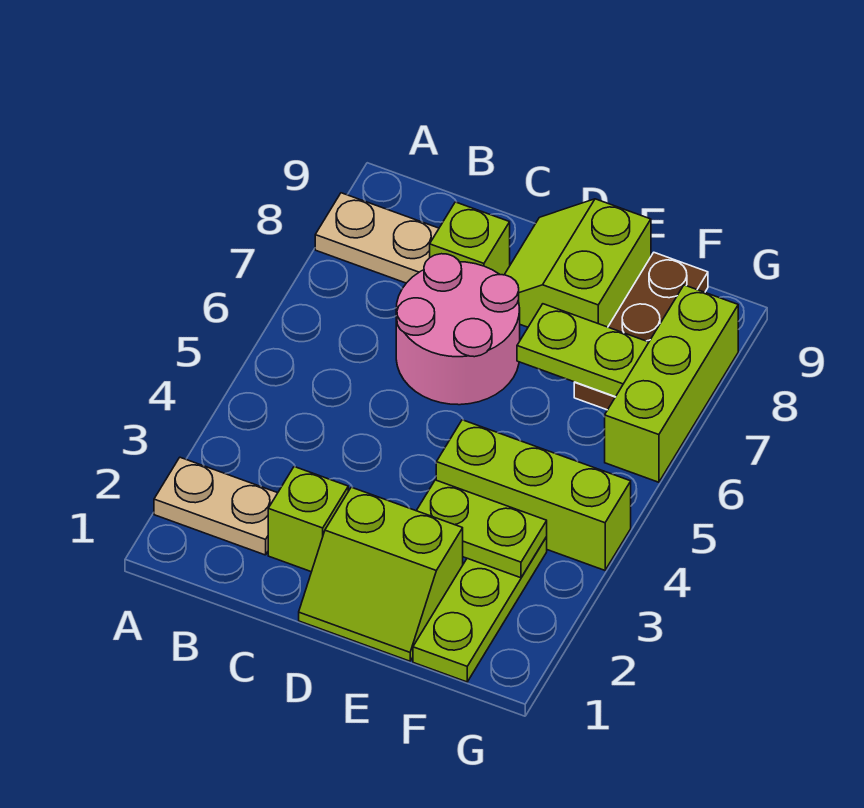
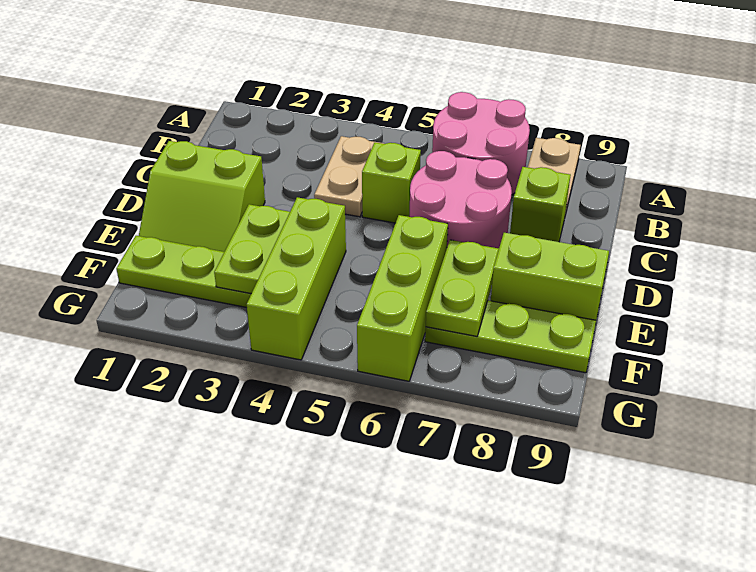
tan 1x2 plate [154,457,277,555] -> tan 1x2 plate moved to [314,136,384,217]
none -> pink 2x2 round brick [432,92,530,195]
lime 1x1 brick [268,467,348,572] -> lime 1x1 brick moved to [362,143,421,223]
lime 2x2 slope [299,487,463,661] -> lime 2x2 slope turned to [139,141,265,252]
brown 1x3 plate [574,253,708,410] -> lime 1x3 plate [425,301,596,373]
lime 1x3 brick [605,285,738,482] -> lime 1x3 brick turned to [357,215,448,381]

